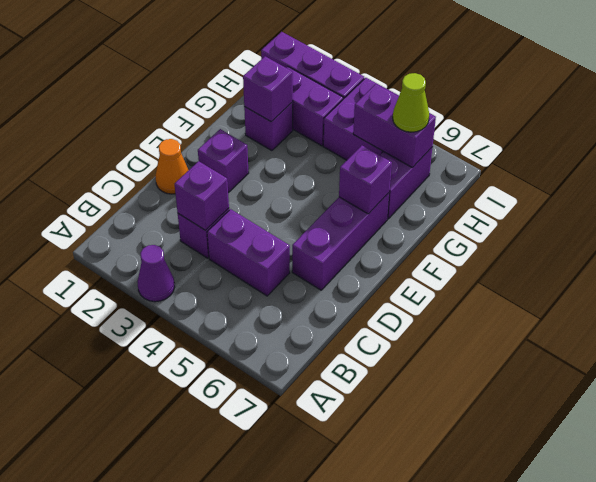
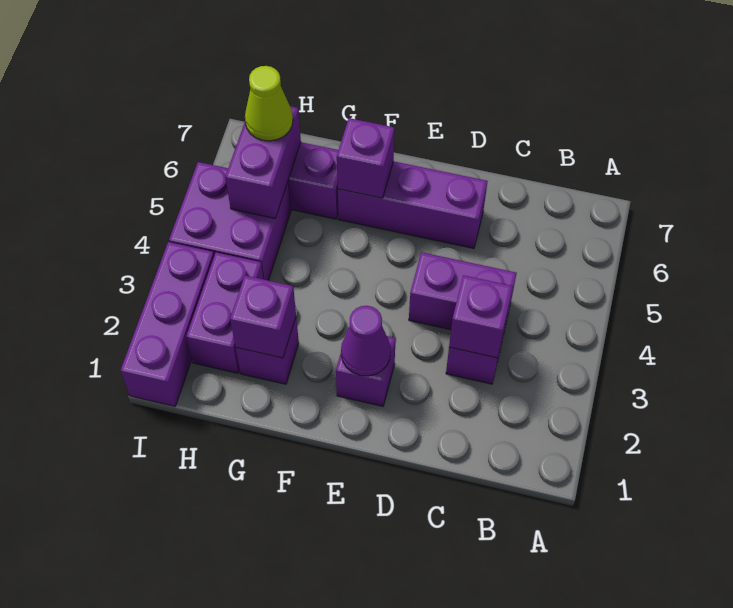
purple 1x1 cone [137,245,175,302] -> purple 1x1 cone moved to [341,306,391,376]
purple 1x2 brick [207,209,290,296] -> purple 1x2 brick turned to [409,252,517,335]
orange 1x1 cone [155,139,189,194] -> none

